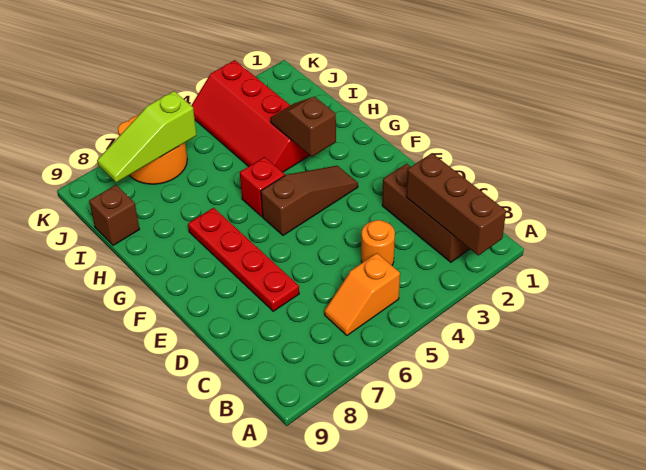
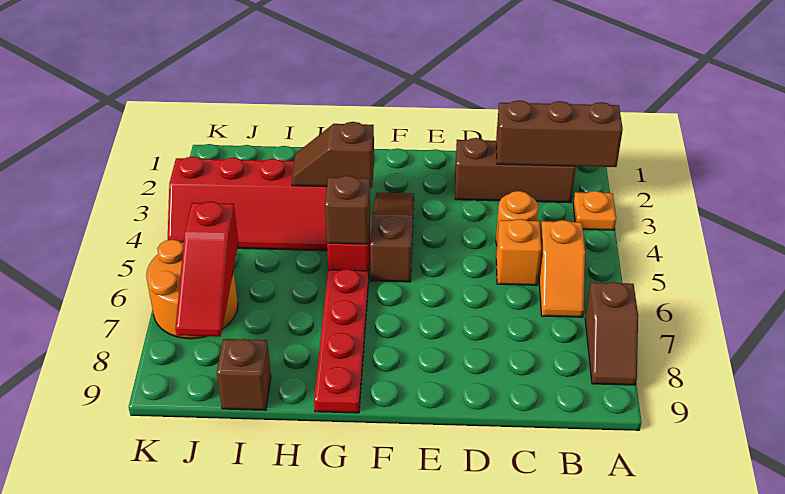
none -> orange 1x1 plate [573,191,616,230]
none -> brown 1x2 slope [585,282,638,385]
none -> orange 1x1 brick [496,219,542,285]
red 1x4 plate [188,208,299,311] -> red 1x4 plate turned to [314,269,369,413]
none -> brown 1x1 brick [325,176,370,244]
lime 1x3 slope [97,91,197,182] -> red 1x3 slope [175,201,238,337]

